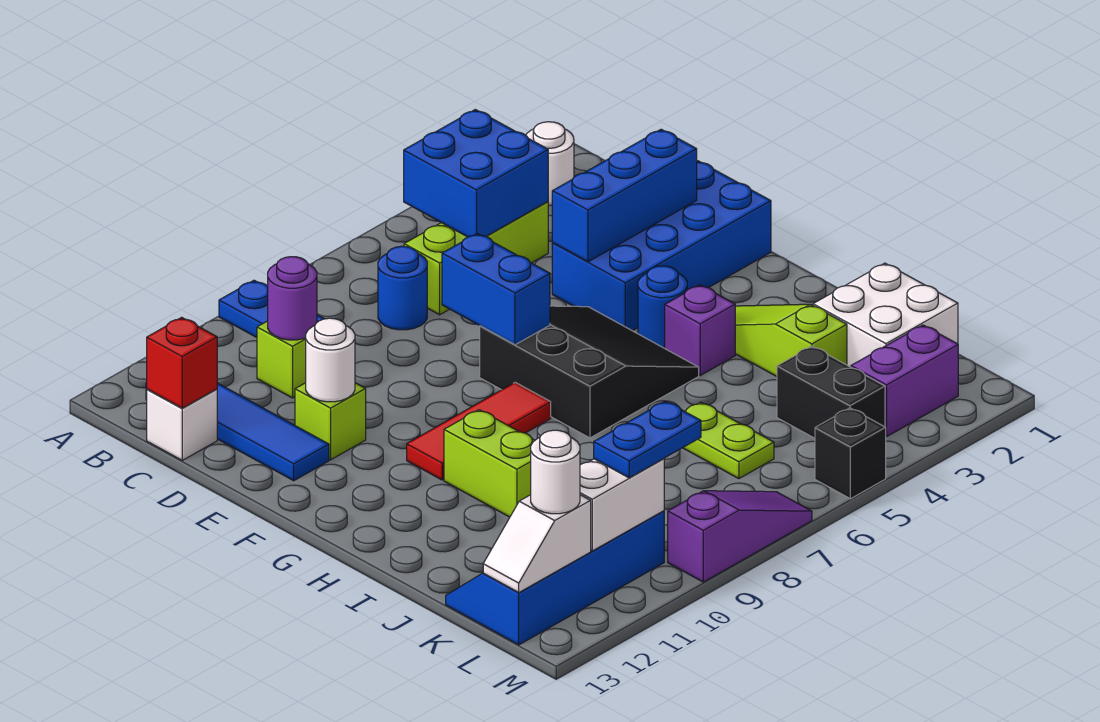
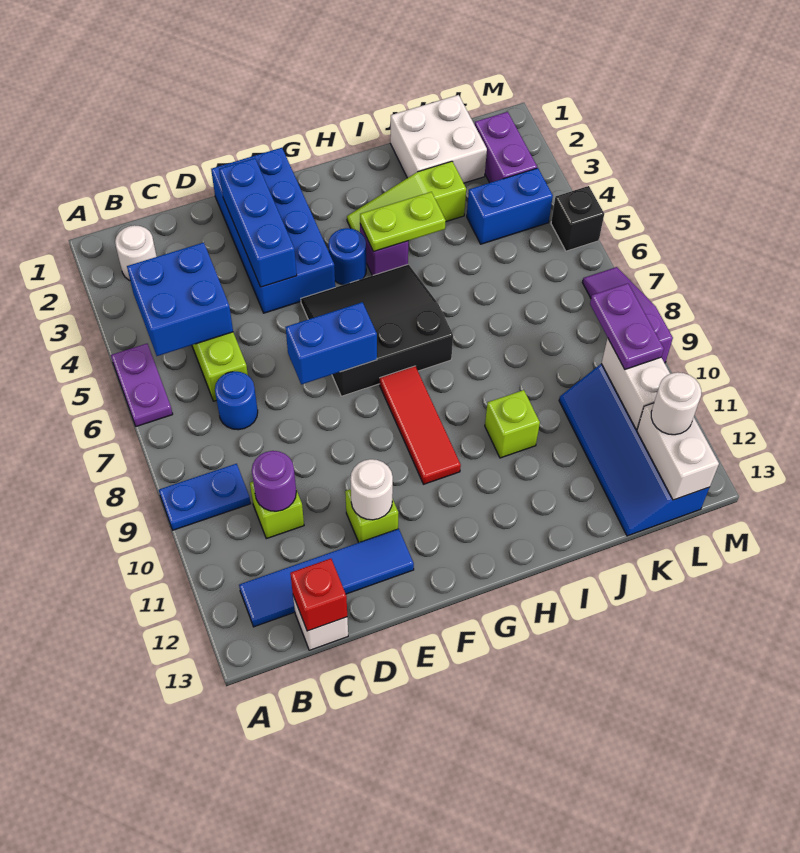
none -> purple 1x2 plate [111,344,173,427]
lime 1x2 brick [444,410,535,517] -> lime 1x1 brick [485,390,540,458]
lime 1x2 plate [683,402,774,479] -> lime 1x2 plate moved to [360,192,446,252]
black 1x2 brick [777,346,885,438] -> blue 1x2 brick [467,168,553,244]
blue 1x2 plate [594,401,701,478] -> purple 1x2 plate [590,283,664,369]
white 1x2 slope [483,495,591,592] -> white 1x2 brick [637,403,719,500]

